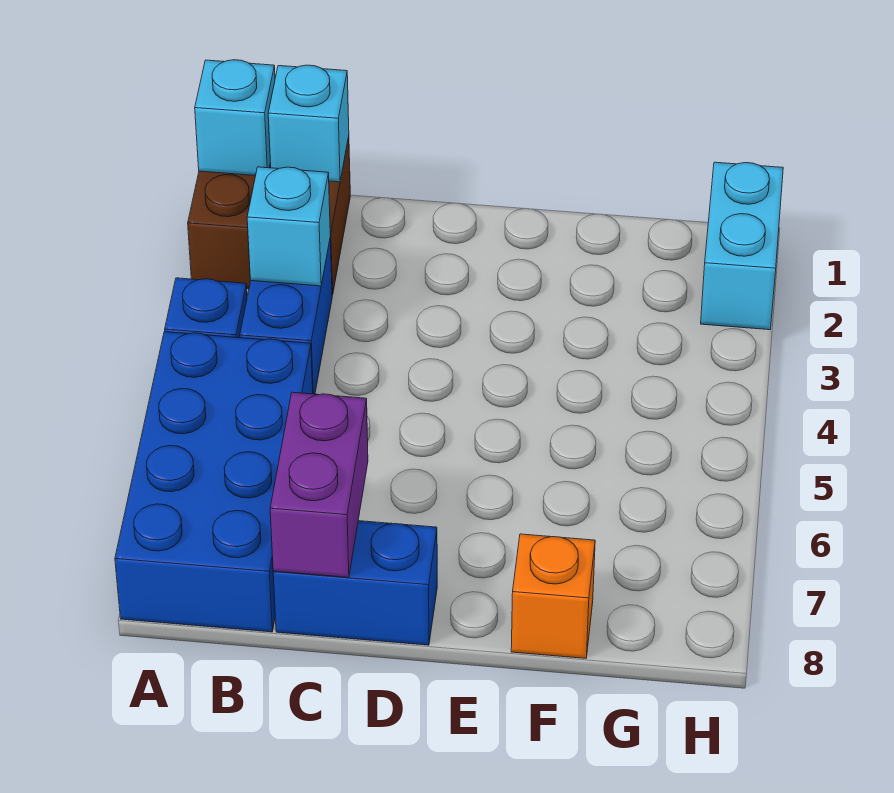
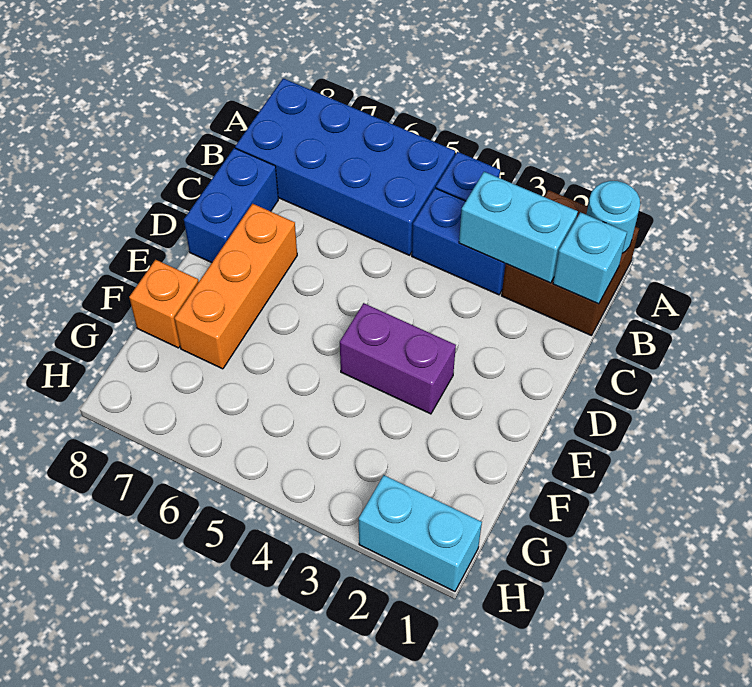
cyan 1x1 brick [195,60,275,176] -> cyan 1x1 round brick [586,181,640,253]
cyan 1x1 brick [247,167,330,286] -> cyan 1x2 brick [459,172,578,283]
purple 1x2 brick [270,392,368,577] -> purple 1x2 brick moved to [340,303,456,414]
none -> orange 1x3 brick [174,204,297,369]

